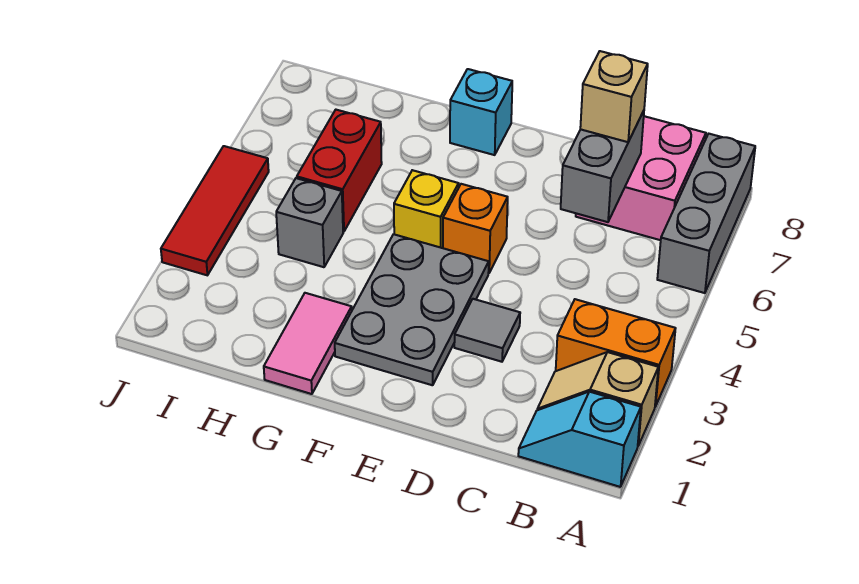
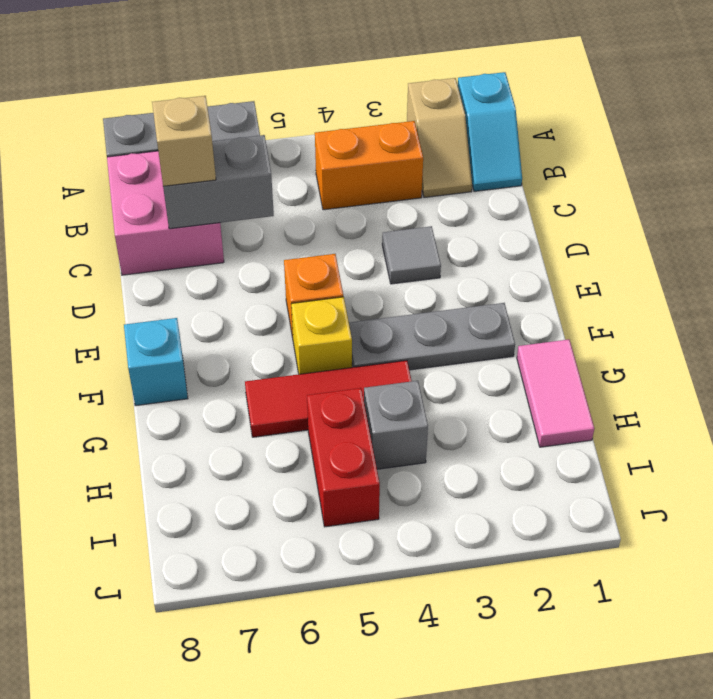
orange 1x2 brick [556,299,676,407] -> orange 1x2 brick turned to [315,121,423,210]
grey 2x3 plate [335,234,489,385] -> grey 1x3 plate [349,303,515,370]
pink 1x2 tile [264,293,352,394] -> pink 1x2 tile turned to [517,339,594,447]
red 1x2 brick [297,110,382,232] -> red 1x2 brick turned to [307,388,380,527]
red 1x3 tile [161,146,269,275] -> red 1x3 tile moved to [245,360,412,437]

